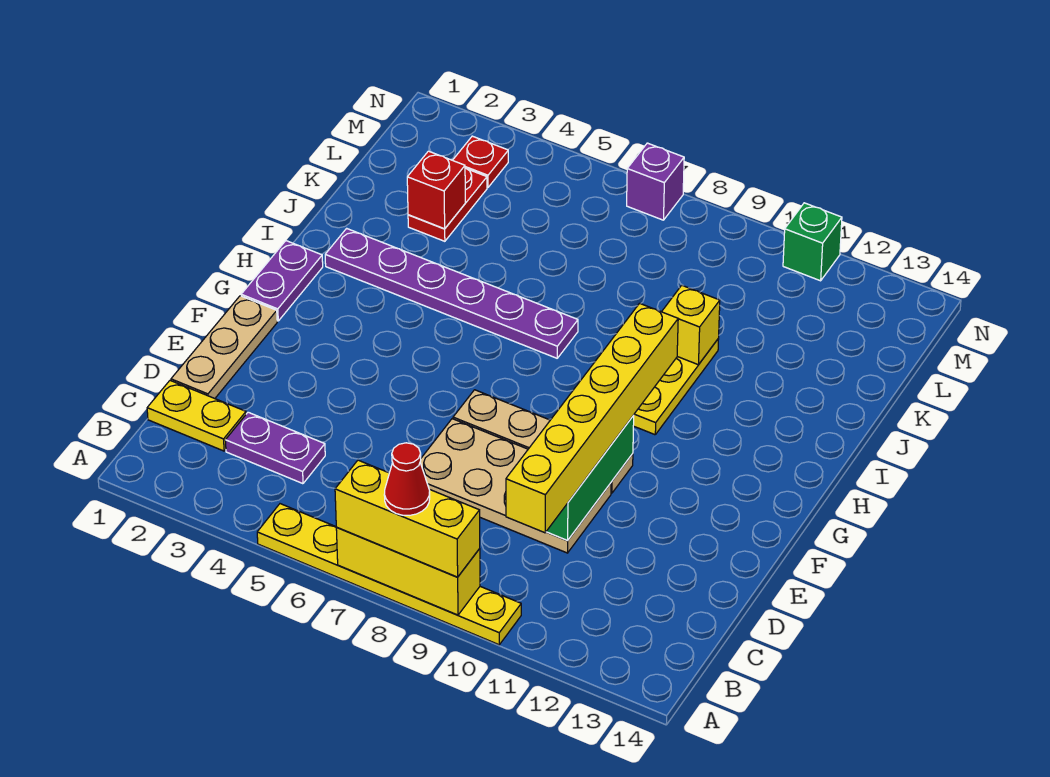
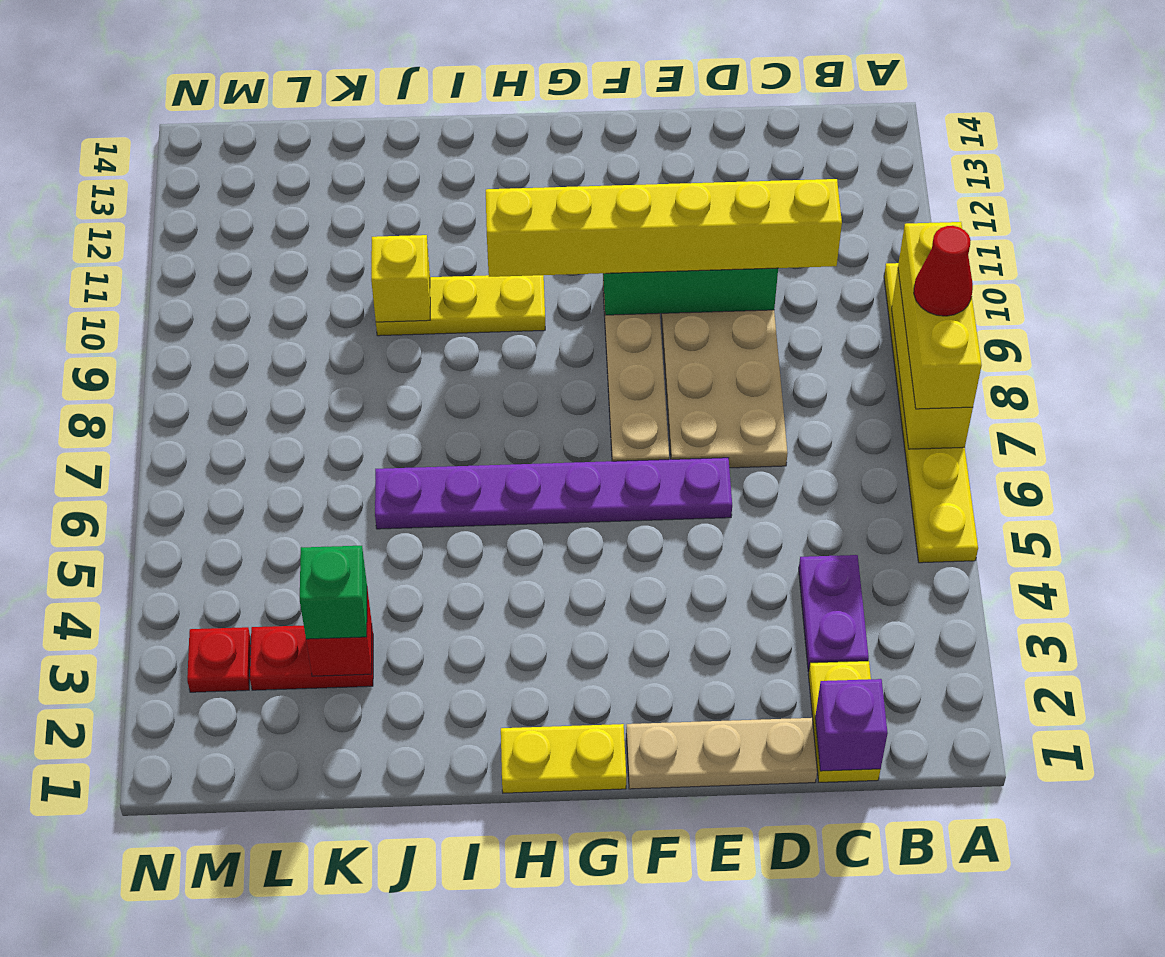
purple 1x2 plate [241,241,323,321] -> yellow 1x2 plate [501,724,626,793]
purple 1x6 plate [325,228,578,358] -> purple 1x6 plate turned to [375,458,732,529]
purple 1x1 brick [627,143,684,220] -> purple 1x1 brick moved to [815,679,888,771]
green 1x1 brick [783,203,842,281] -> green 1x1 brick moved to [300,546,367,639]

